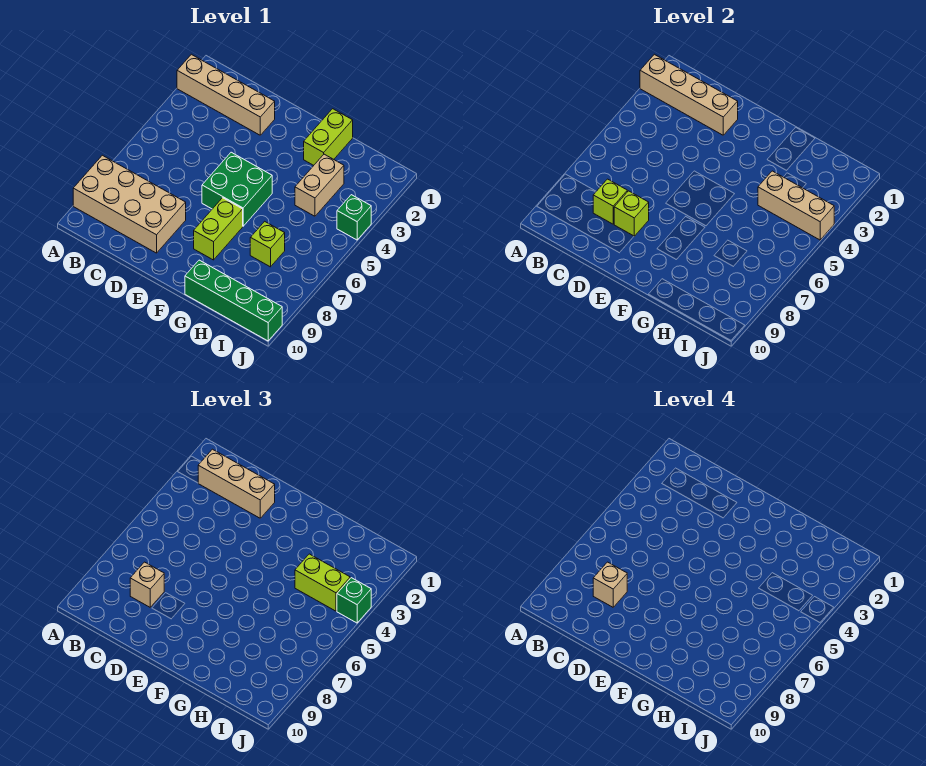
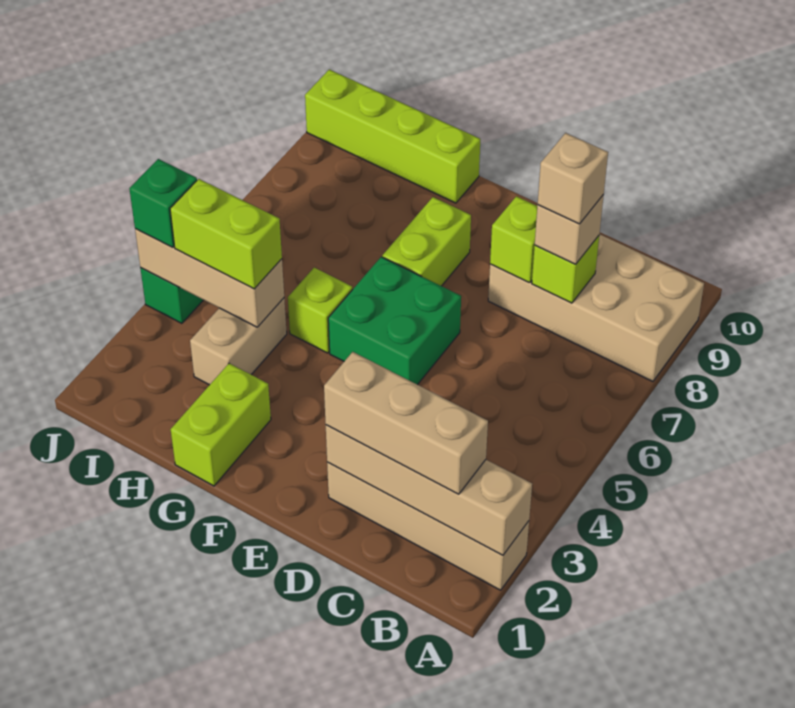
green 1x4 brick [185,260,282,341] -> lime 1x4 brick [305,69,480,203]
lime 1x1 brick [250,221,285,267] -> lime 1x1 brick moved to [288,268,353,353]

